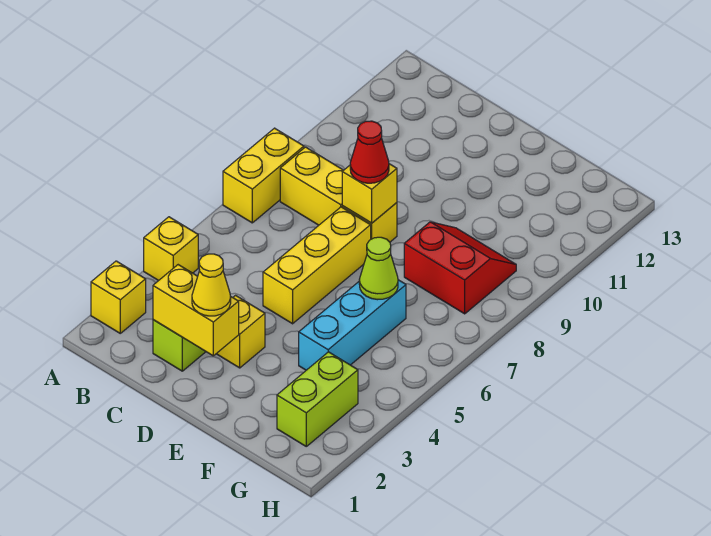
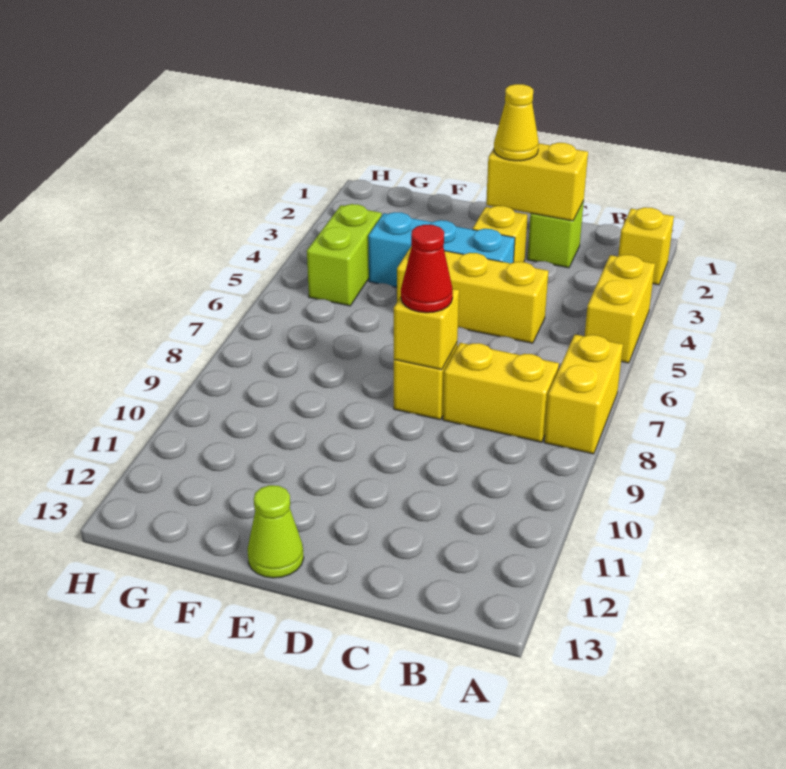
yellow 1x1 brick [144,217,198,281] -> yellow 1x2 brick [585,255,655,363]
yellow 1x3 brick [263,207,371,324] -> yellow 1x3 brick turned to [397,246,549,343]
cyan 1x3 brick [299,280,406,370] -> cyan 1x3 brick turned to [368,212,515,287]
lime 1x1 cone [359,237,398,300] -> lime 1x1 cone moved to [247,485,304,578]
red 2x2 slope [404,222,516,314] -> none
lime 1x2 brick [277,352,358,446] -> lime 1x2 brick moved to [307,204,382,306]

